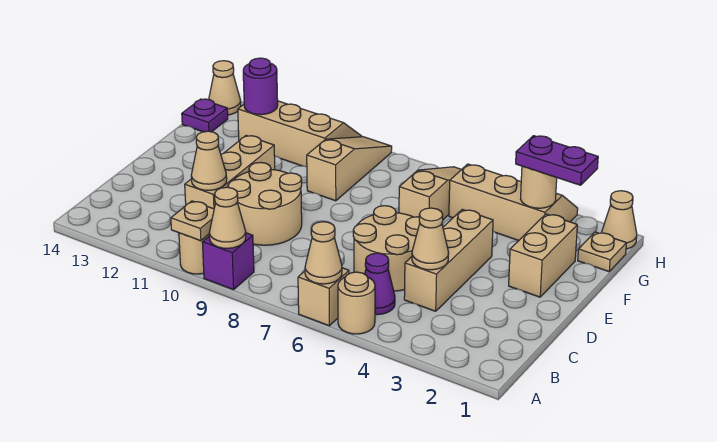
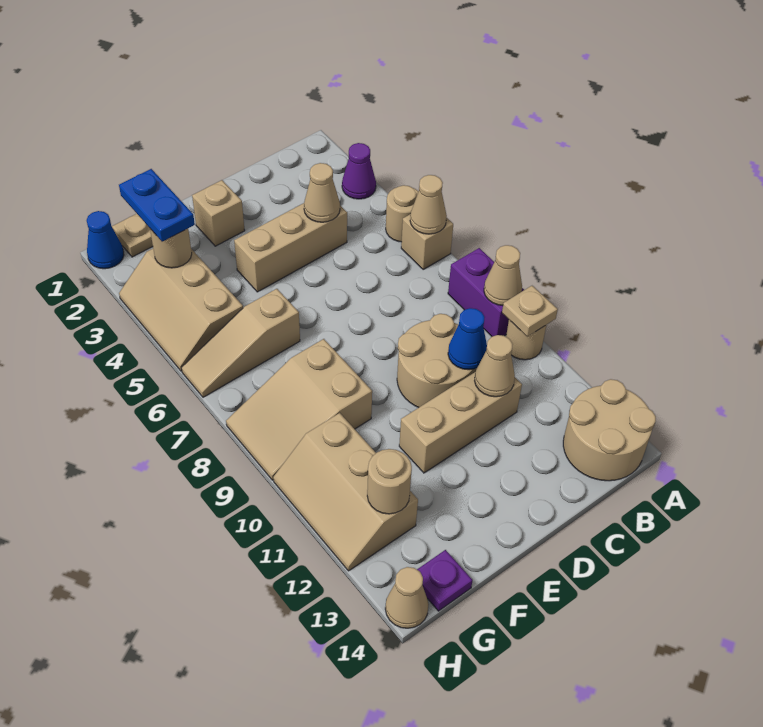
purple 1x1 brick [202,233,254,290] -> purple 1x2 brick [448,248,524,337]
purple 1x1 cone [365,253,395,315] -> purple 1x1 cone moved to [342,143,376,199]
tan 2x2 round brick [353,206,420,291] -> tan 2x2 round brick moved to [563,379,656,481]
none -> blue 1x1 cone [448,308,487,370]
tan 1x2 brick [509,214,577,297] -> tan 1x1 brick [192,180,245,246]
tan 1x3 slope [307,137,392,201] -> tan 2x3 slope [226,339,372,480]
purple 1x2 plate [516,136,598,185] -> blue 1x2 plate [119,169,195,242]
purple 1x1 round brick [243,58,278,115] -> tan 1x1 round brick [367,449,412,514]
tan 1x1 cone [602,191,637,249] -> blue 1x1 cone [87,211,124,269]

